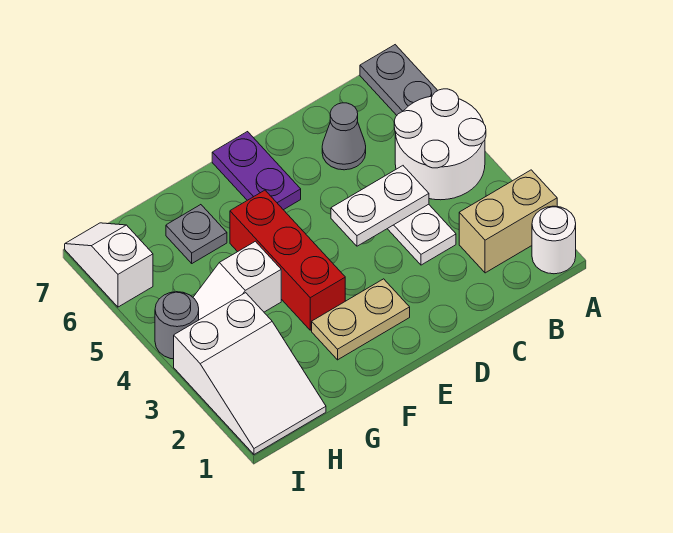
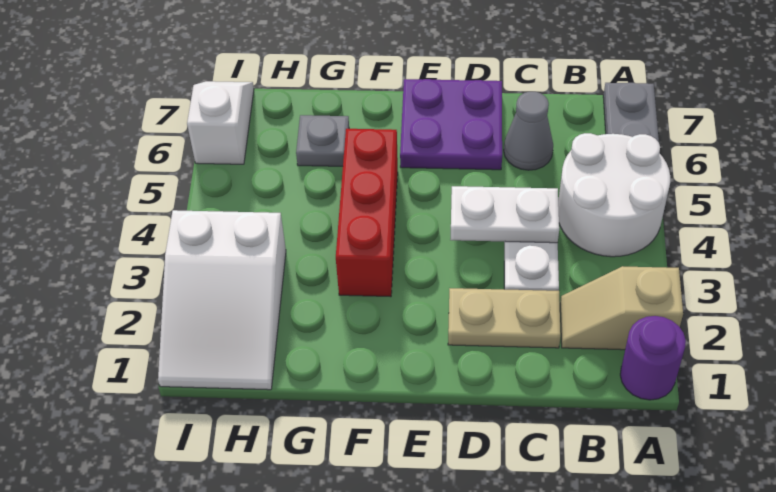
white 1x1 round brick [532,206,576,274] -> purple 1x1 round brick [620,316,686,400]
tan 1x2 brick [459,170,557,273] -> tan 1x2 slope [560,266,683,350]
tan 1x2 plate [312,279,410,360] -> tan 1x2 plate moved to [448,288,561,348]
purple 1x2 plate [212,132,301,210] -> purple 2x2 plate [400,79,502,170]
white 1x2 slope [193,241,281,320] -> none
grey 1x1 round brick [155,292,199,359] -> none

